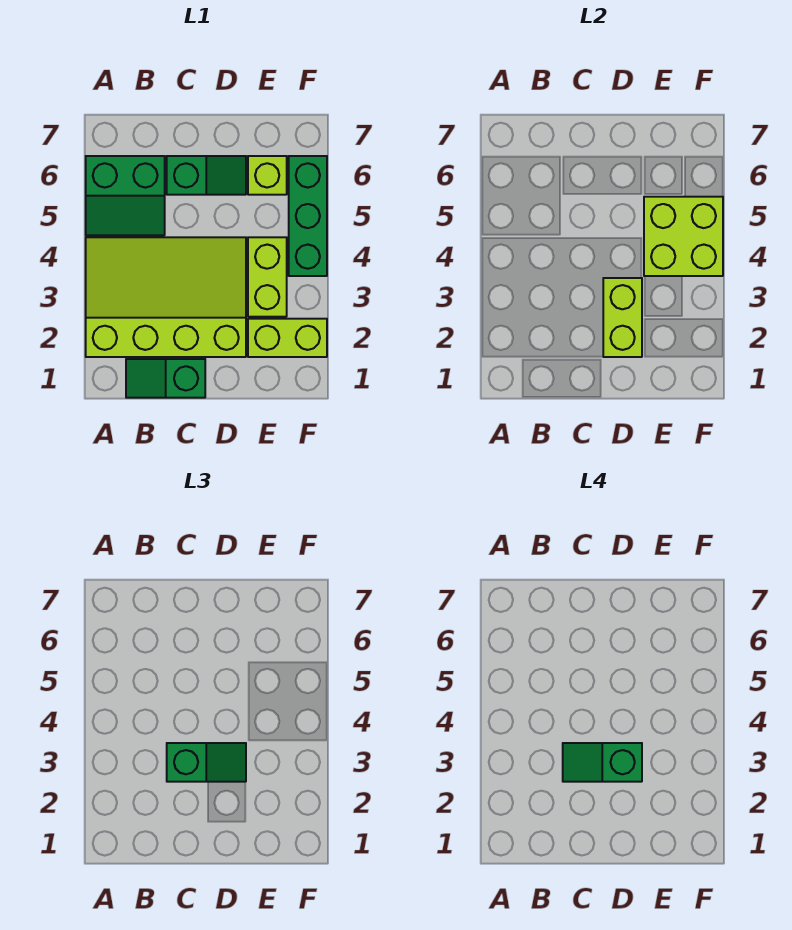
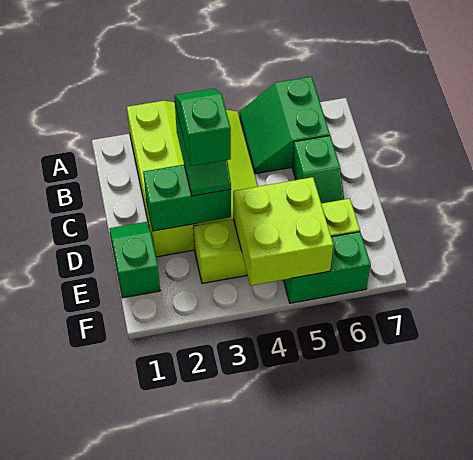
green 1x2 slope [126,359,205,398] -> green 1x2 slope moved to [109,222,160,298]
lime 1x2 brick [603,278,642,357] -> green 1x2 brick [143,165,231,231]
lime 1x2 brick [248,319,327,357] -> none
green 1x3 brick [289,156,327,276] -> green 1x2 brick [283,232,371,303]

